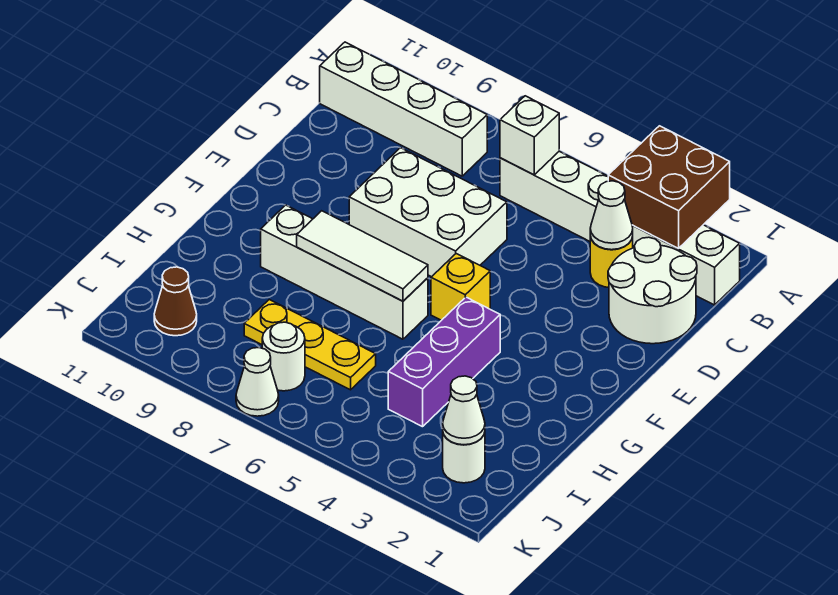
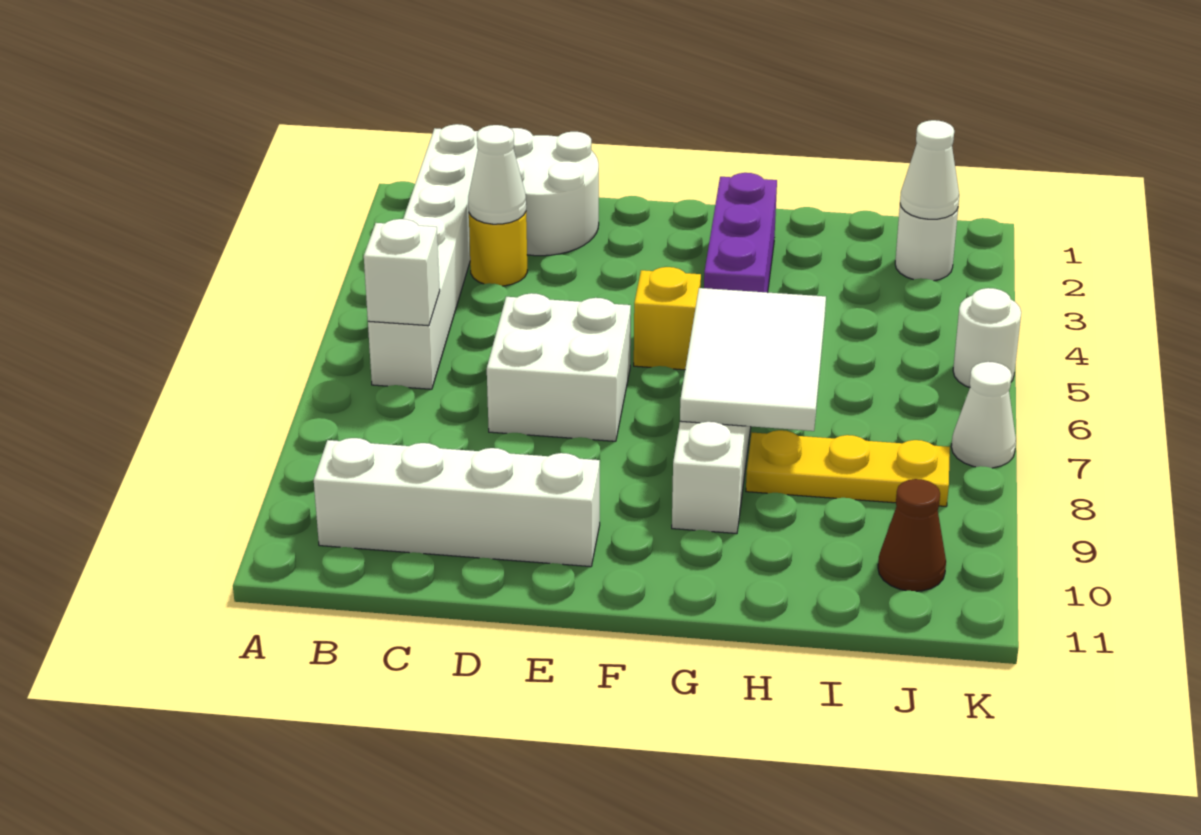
brown 2x2 brick [608,126,730,248] -> none
white 1x4 brick [320,42,487,176] -> white 1x4 brick turned to [314,438,600,567]
white 2x3 brick [349,148,507,277] -> white 2x2 brick [487,293,631,441]
purple 1x3 brick [388,297,500,427] -> purple 1x3 brick turned to [704,173,777,292]
white 1x3 tile [297,211,428,301] -> white 2x3 tile [680,288,826,431]
yellow 1x3 plate [244,300,376,390] -> yellow 1x3 plate turned to [746,430,950,506]
white 1x1 round brick [262,322,305,391] -> white 1x1 round brick moved to [953,288,1021,387]

